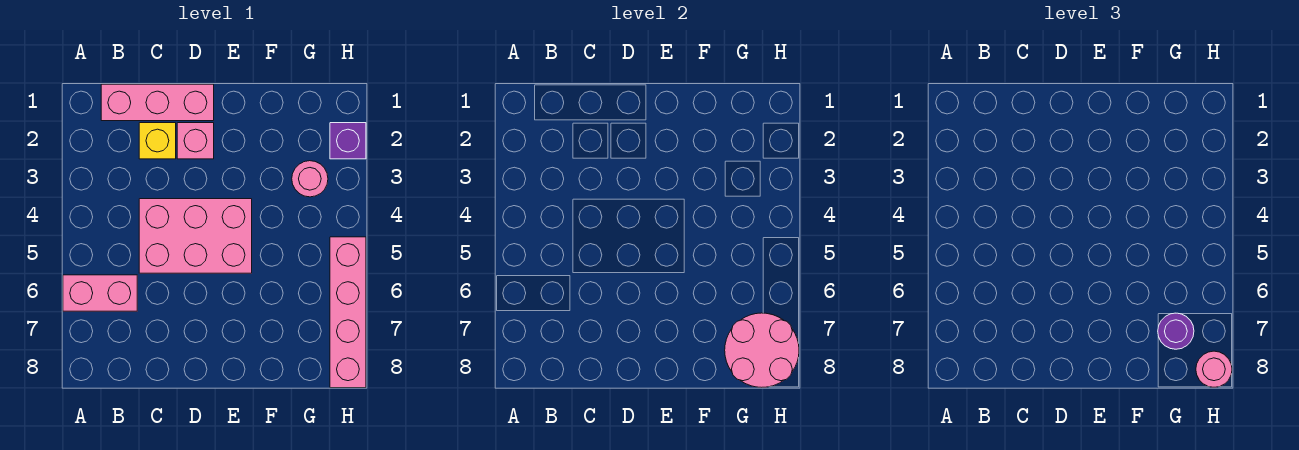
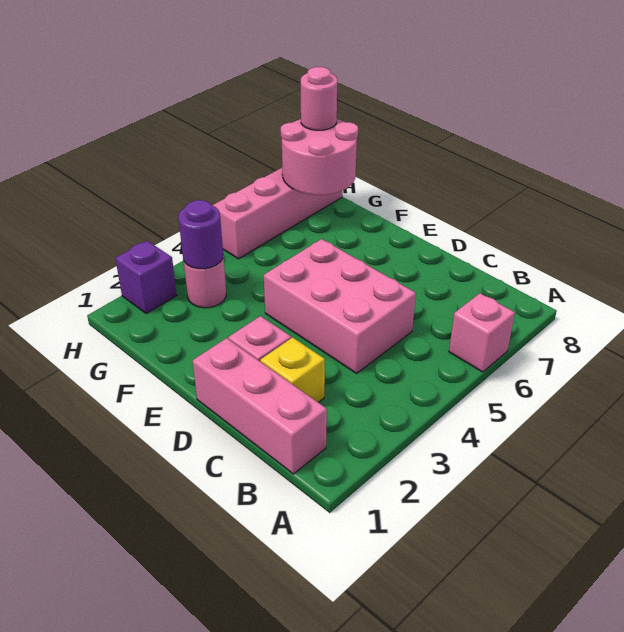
pink 1x2 brick [63,275,137,311] -> pink 1x1 brick [449,293,515,372]
purple 1x1 round brick [1158,313,1194,349] -> purple 1x1 round brick moved to [178,200,223,269]

